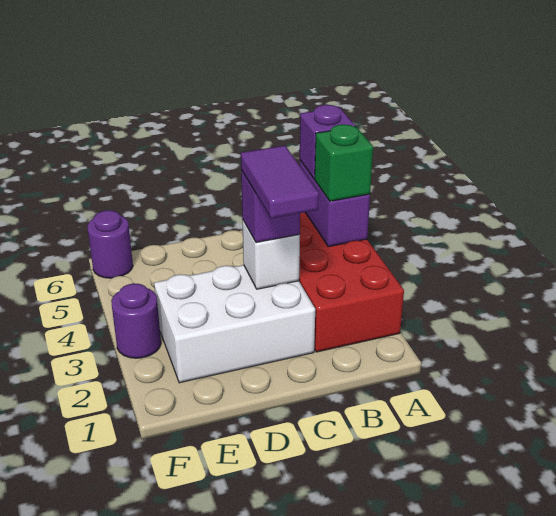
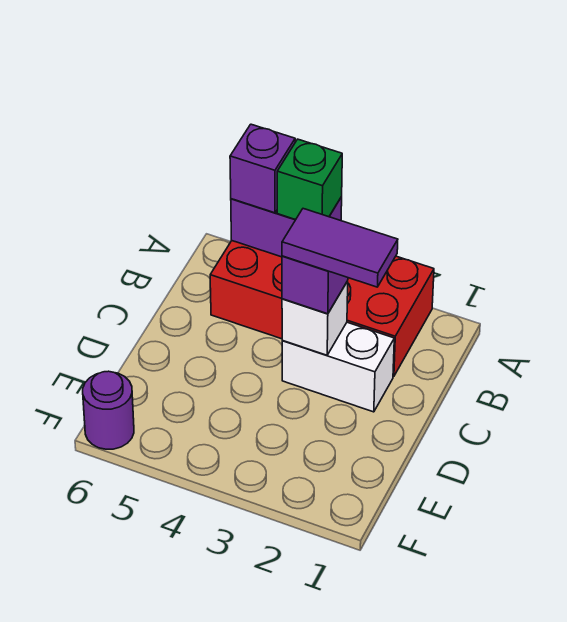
white 2x3 brick [154,265,315,383] -> white 1x2 brick [282,322,394,412]
purple 1x1 round brick [111,284,161,358] -> none

